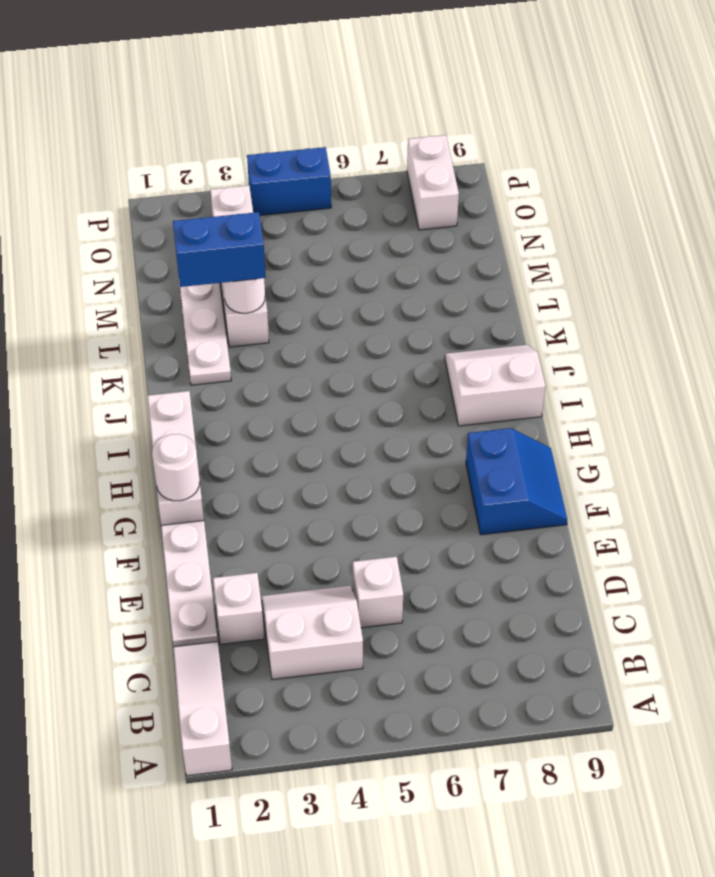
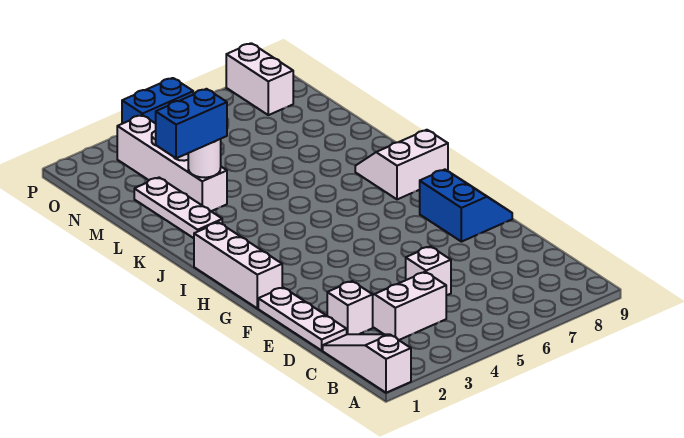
white 1x1 round brick [152,434,200,501] -> none

